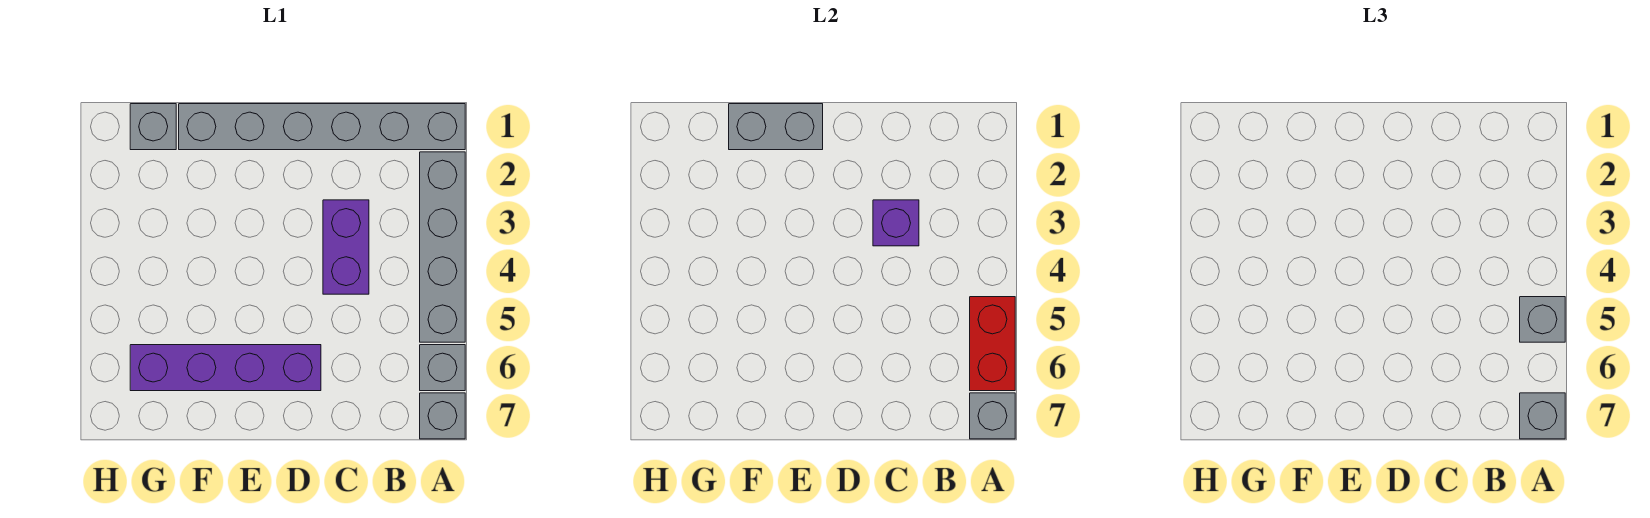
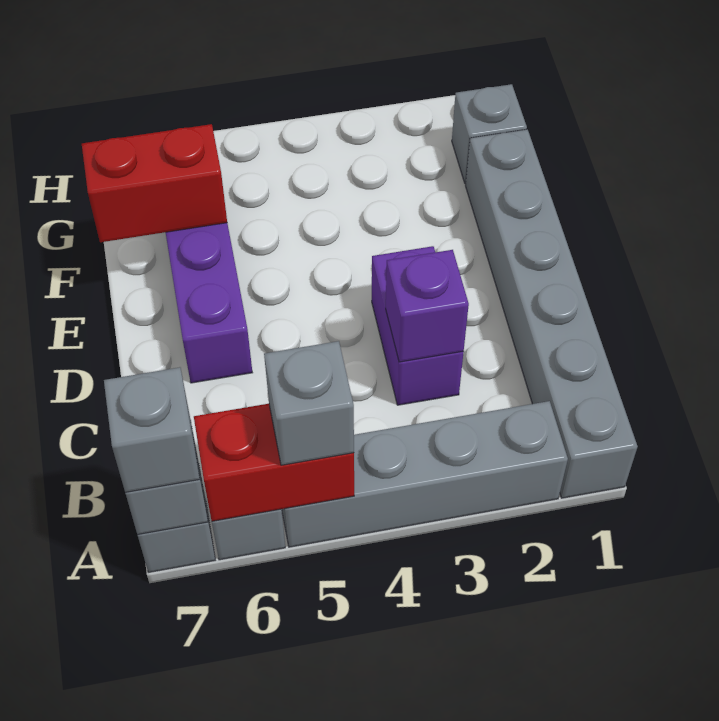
purple 1x2 brick [323,200,369,294] -> purple 1x2 brick turned to [372,246,464,405]
grey 1x2 brick [729,104,823,150] -> none
none -> red 1x2 brick [82,124,227,242]

